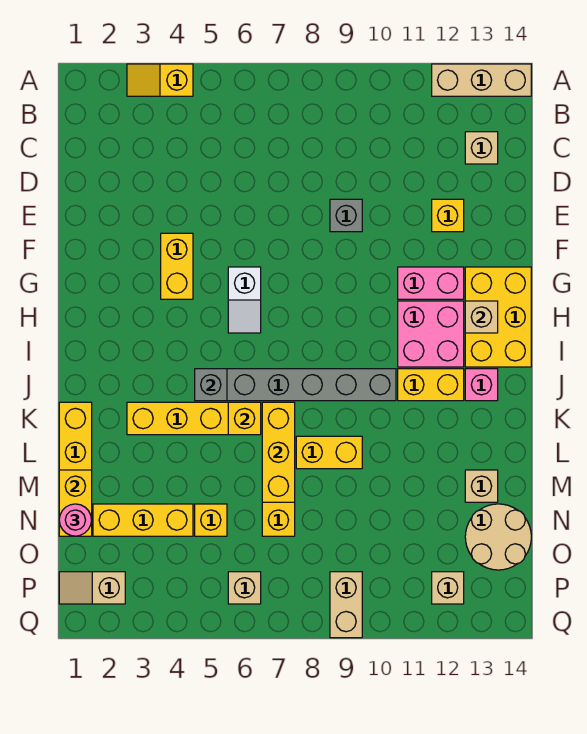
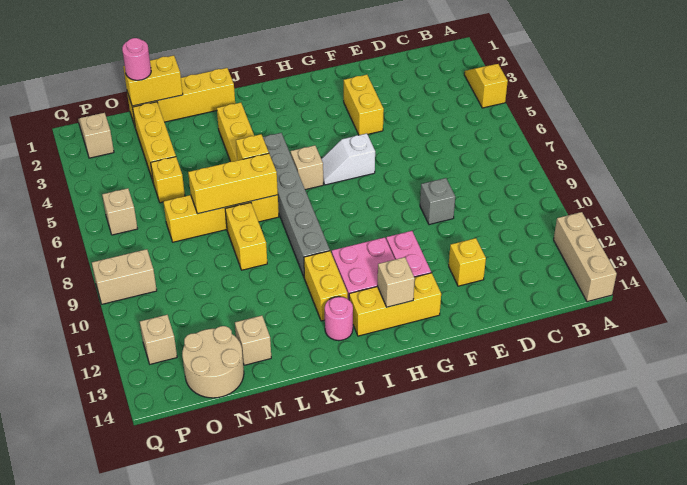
tan 1x1 brick [465,132,498,164] -> tan 1x1 brick moved to [291,145,323,190]
yellow 1x2 brick [161,233,193,299] -> yellow 1x2 brick turned to [344,75,384,135]
yellow 2x3 brick [465,267,531,367] -> yellow 1x3 brick [349,273,441,336]
grey 1x1 brick [195,369,227,401] -> none
pink 1x1 brick [465,369,498,401] -> pink 1x1 round brick [325,297,353,341]

